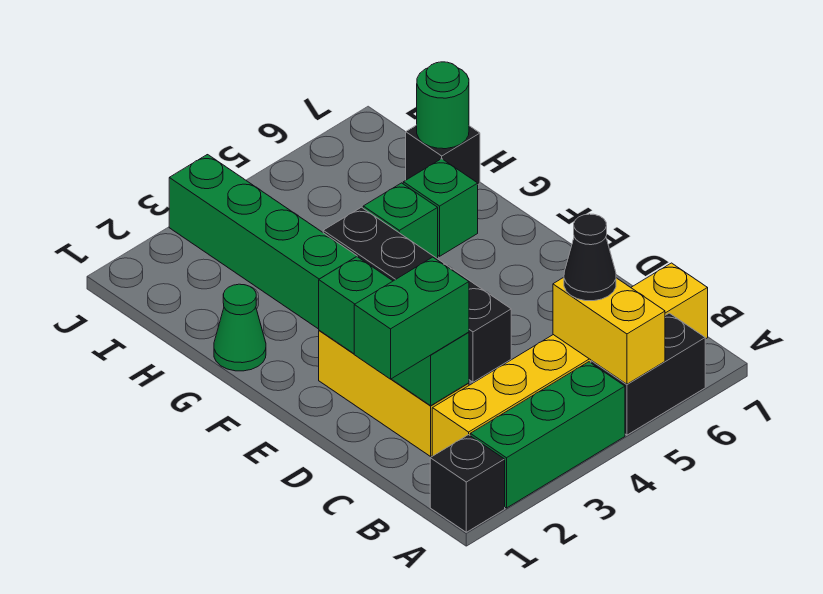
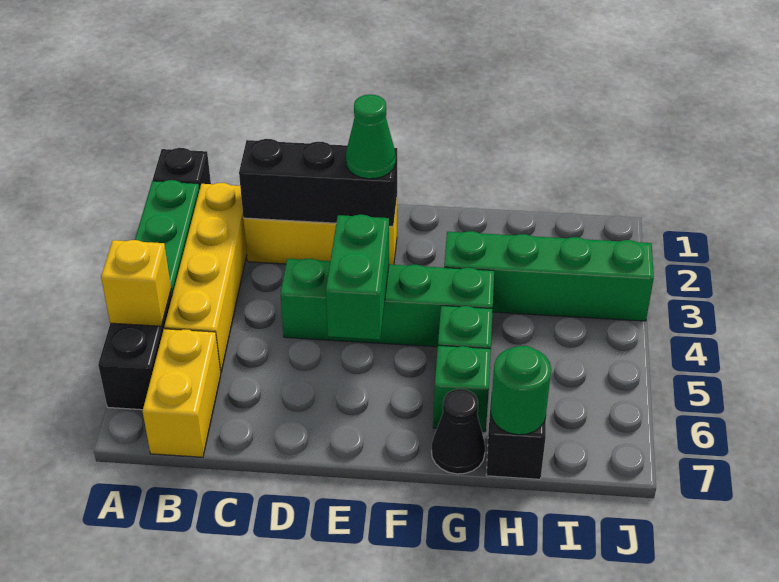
yellow 1x2 brick [553,277,665,384] -> yellow 1x1 brick [101,240,171,326]
black 1x1 cone [564,214,616,301] -> black 1x1 cone moved to [431,389,485,474]
green 1x2 brick [354,257,469,379] -> green 1x2 brick moved to [326,215,389,339]
green 1x3 brick [319,257,469,406] -> black 1x3 brick [239,139,397,226]
black 1x4 brick [323,207,511,382] -> green 1x4 brick [280,259,494,347]
green 1x1 cone [214,284,266,371] -> green 1x1 cone moved to [346,95,396,179]

